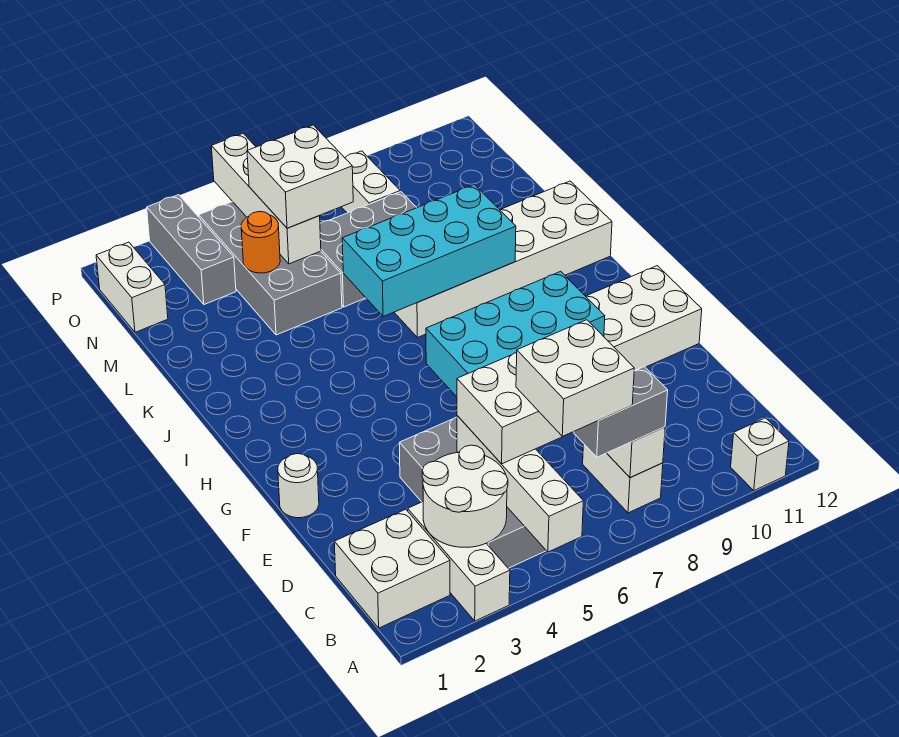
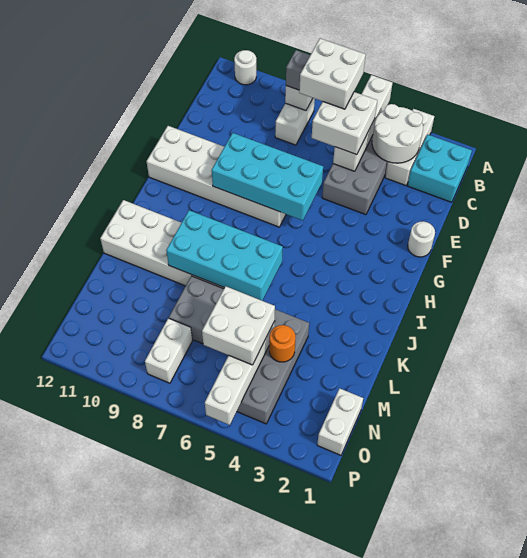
white 1x1 brick [731,418,789,490] -> white 1x1 round brick [234,50,256,85]
white 2x2 brick [334,509,450,628] -> cyan 2x2 brick [408,134,472,202]
grey 1x3 brick [147,195,236,304] -> none

